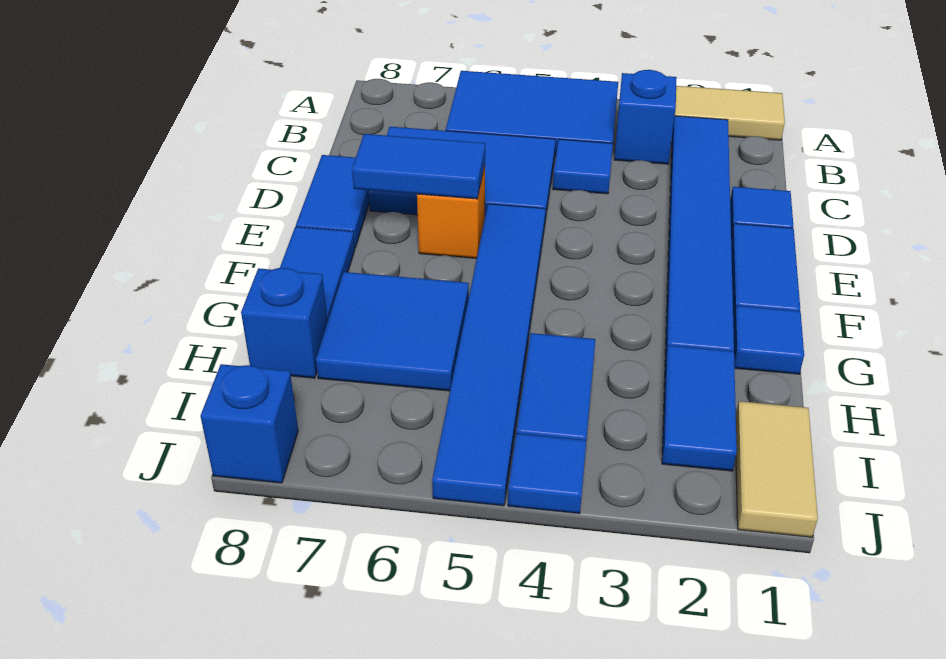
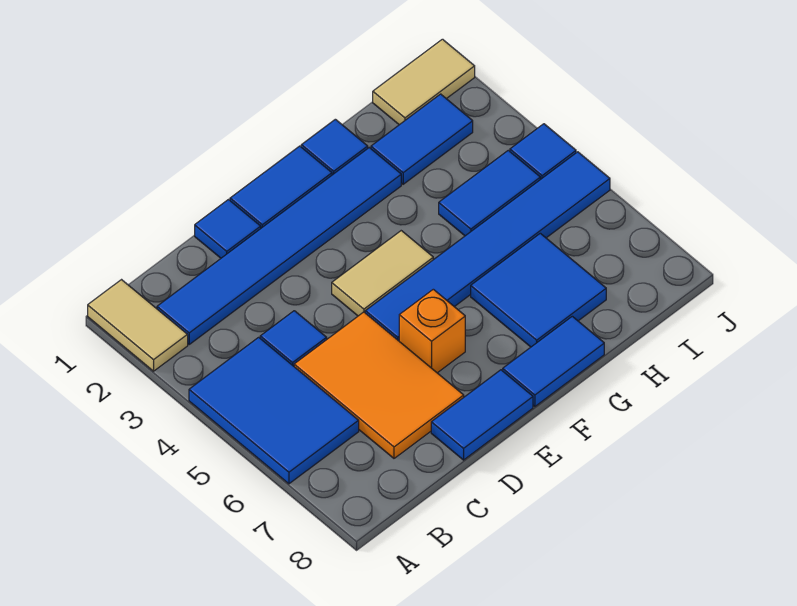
blue 1x1 brick [614,70,677,164] -> none
blue 2x3 tile [369,127,556,221] -> orange 2x3 tile [294,312,464,458]
none -> tan 1x2 tile [332,231,433,316]
blue 1x2 tile [352,134,485,199] -> none
blue 1x1 brick [241,268,327,378] -> none
blue 1x1 brick [200,364,298,483] -> none

